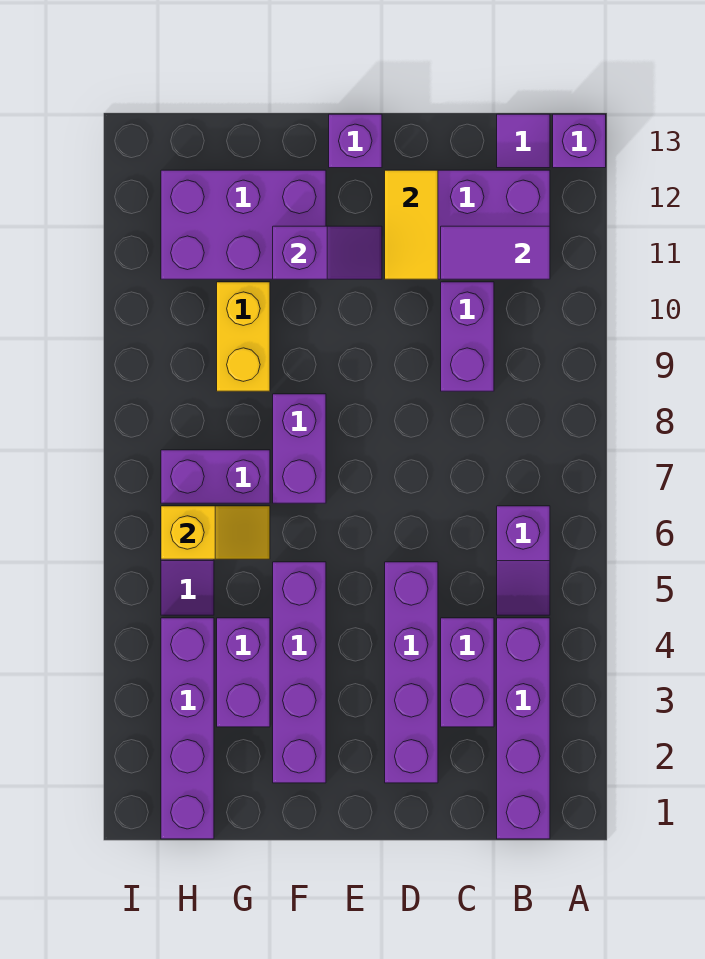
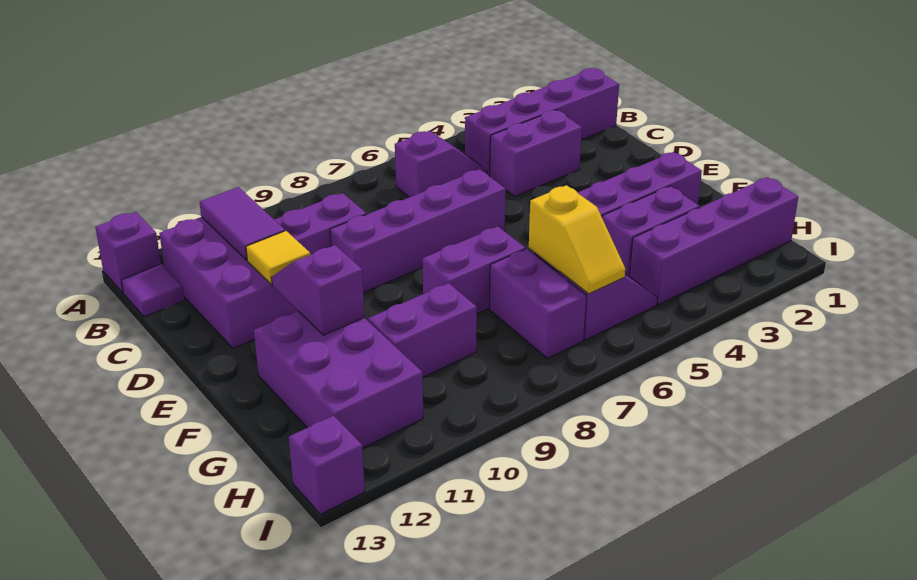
purple 1x4 brick [385,562,438,783] -> purple 1x4 brick moved to [330,169,506,293]
yellow 1x2 tile [385,170,438,279] -> yellow 1x1 tile [246,231,310,284]
purple 1x1 brick [329,114,382,168] -> purple 1x1 brick moved to [289,416,365,514]
yellow 1x2 slope [161,506,270,559] -> yellow 1x2 slope turned to [529,185,625,294]
yellow 1x2 brick [217,282,270,391] -> purple 1x2 brick [368,283,477,377]

